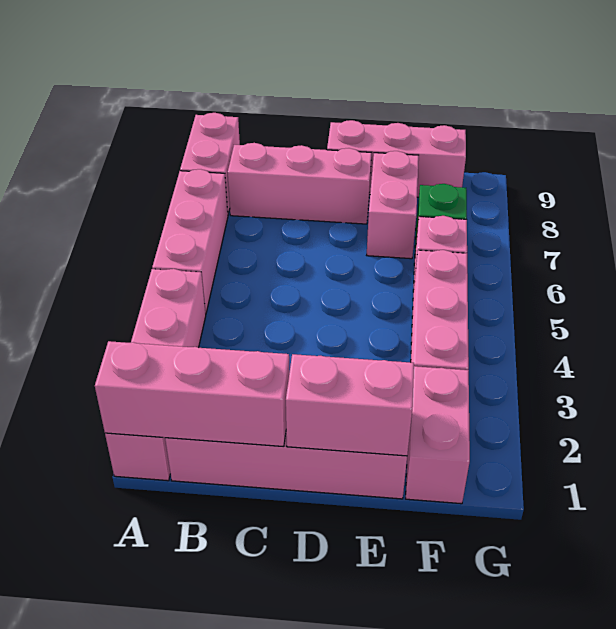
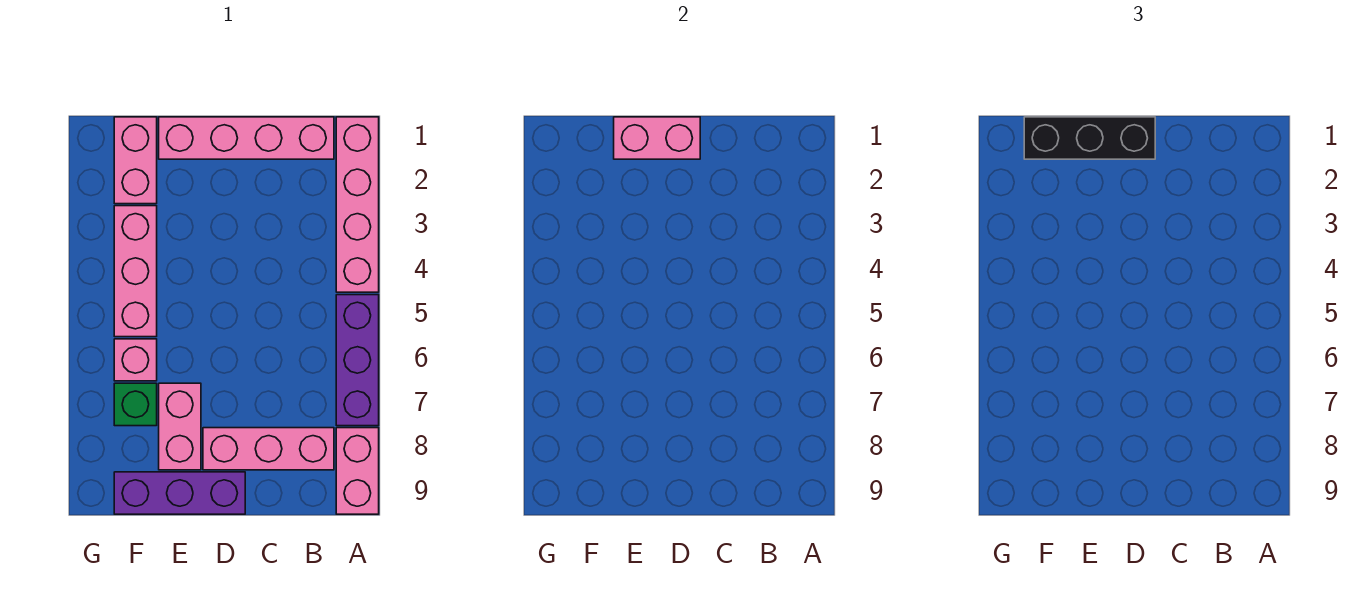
pink 1x3 brick [95,341,290,447] -> none
pink 1x3 brick [152,169,228,314] -> purple 1x3 brick [336,295,379,426]
none -> black 1x3 brick [1024,117,1155,159]
pink 1x3 brick [327,120,466,197] -> purple 1x3 brick [114,472,245,514]

